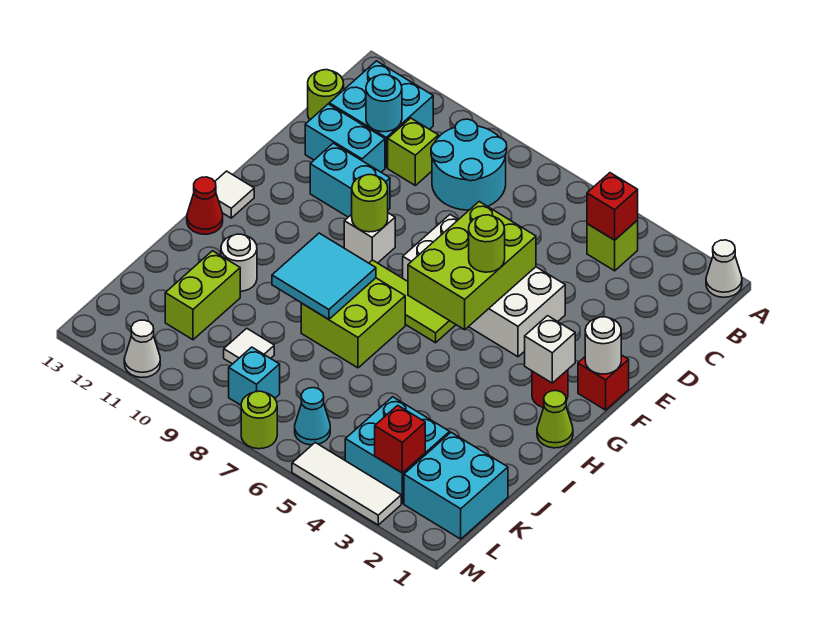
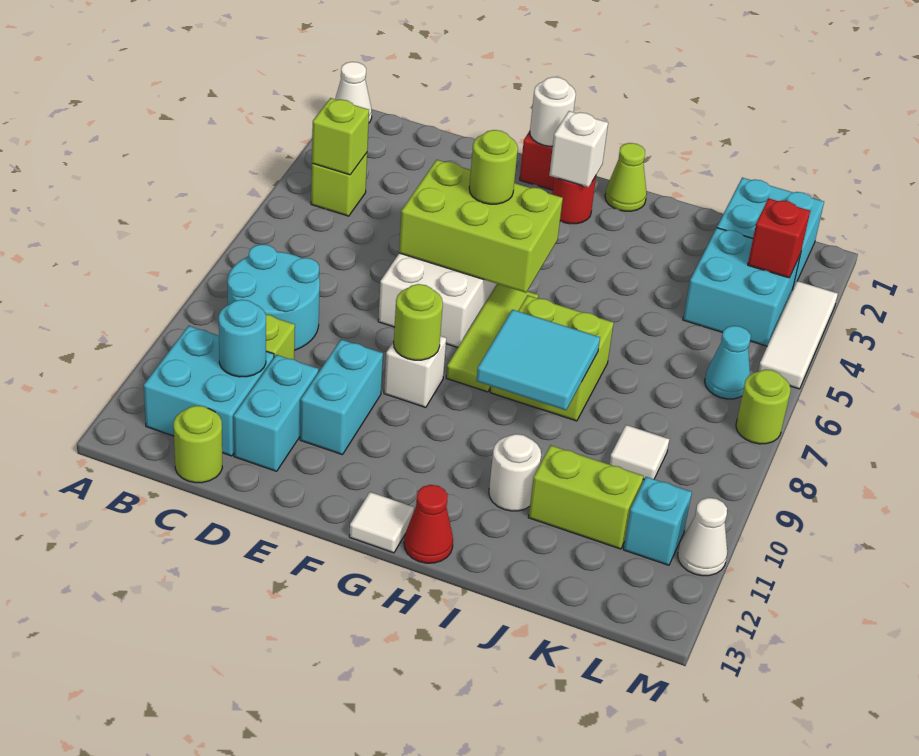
red 1x1 brick [587,173,638,240] -> lime 1x1 brick [312,98,369,175]
cyan 1x1 brick [229,347,280,405] -> cyan 1x1 brick moved to [623,477,692,565]

